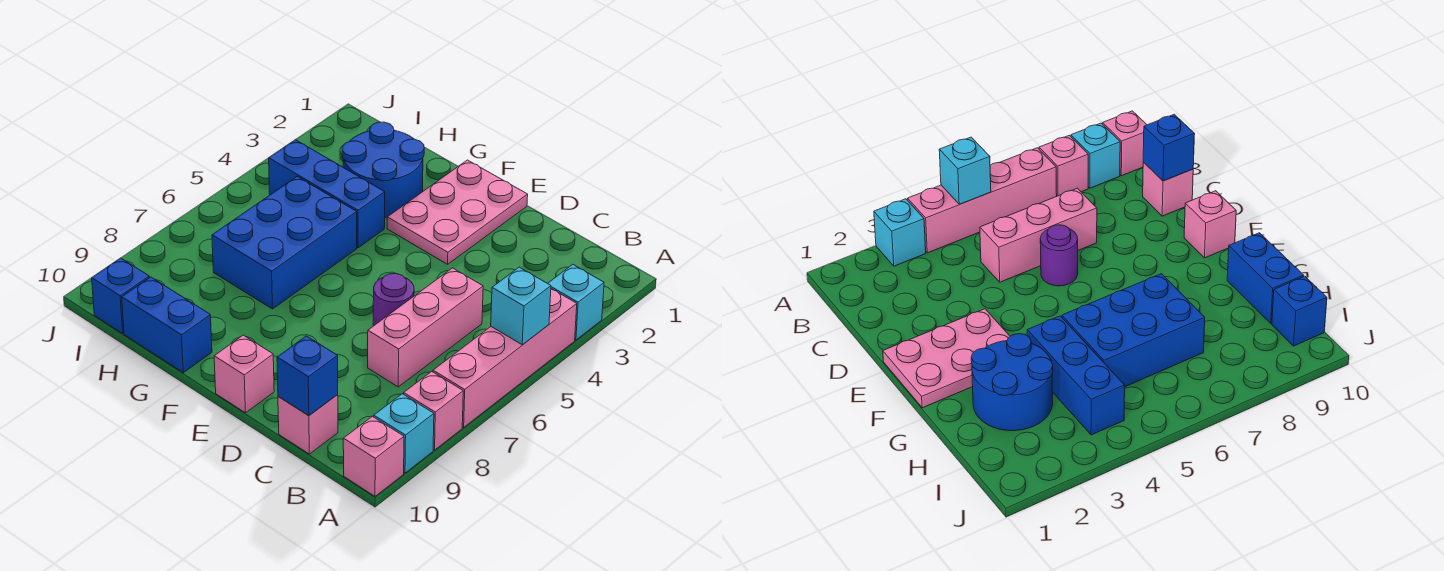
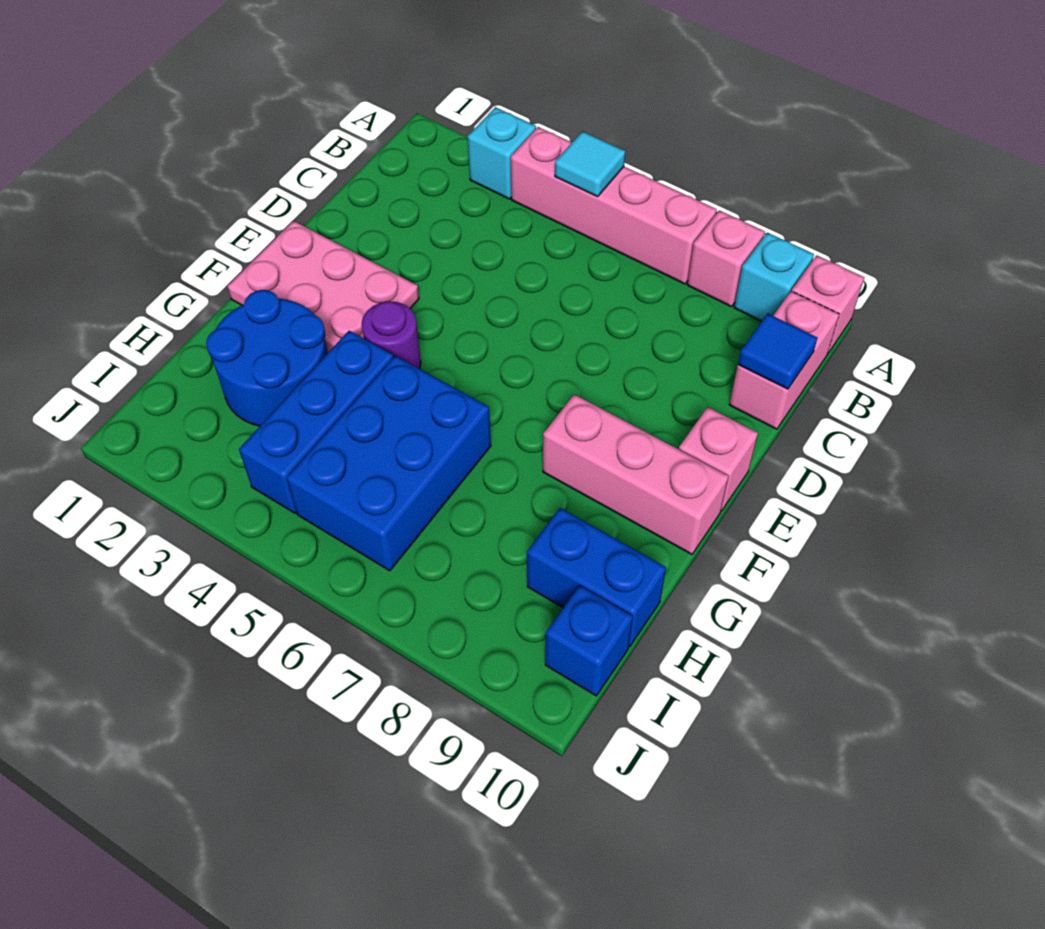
cyan 1x1 brick [491,267,551,345] -> cyan 1x1 tile [555,131,625,197]
pink 1x3 brick [368,268,483,387] -> pink 1x3 brick moved to [543,394,729,554]
pink 1x1 brick [278,394,338,454] -> pink 1x2 brick [729,291,839,429]
blue 1x1 brick [277,336,338,416] -> blue 1x1 tile [738,314,817,389]
purple 1x1 round brick [373,274,414,326] -> purple 1x1 round brick moved to [362,301,421,369]
blue 2x3 brick [212,177,357,309] -> blue 2x3 brick turned to [287,356,491,571]
blue 1x2 brick [122,277,212,373] -> blue 1x2 brick turned to [527,508,666,647]

